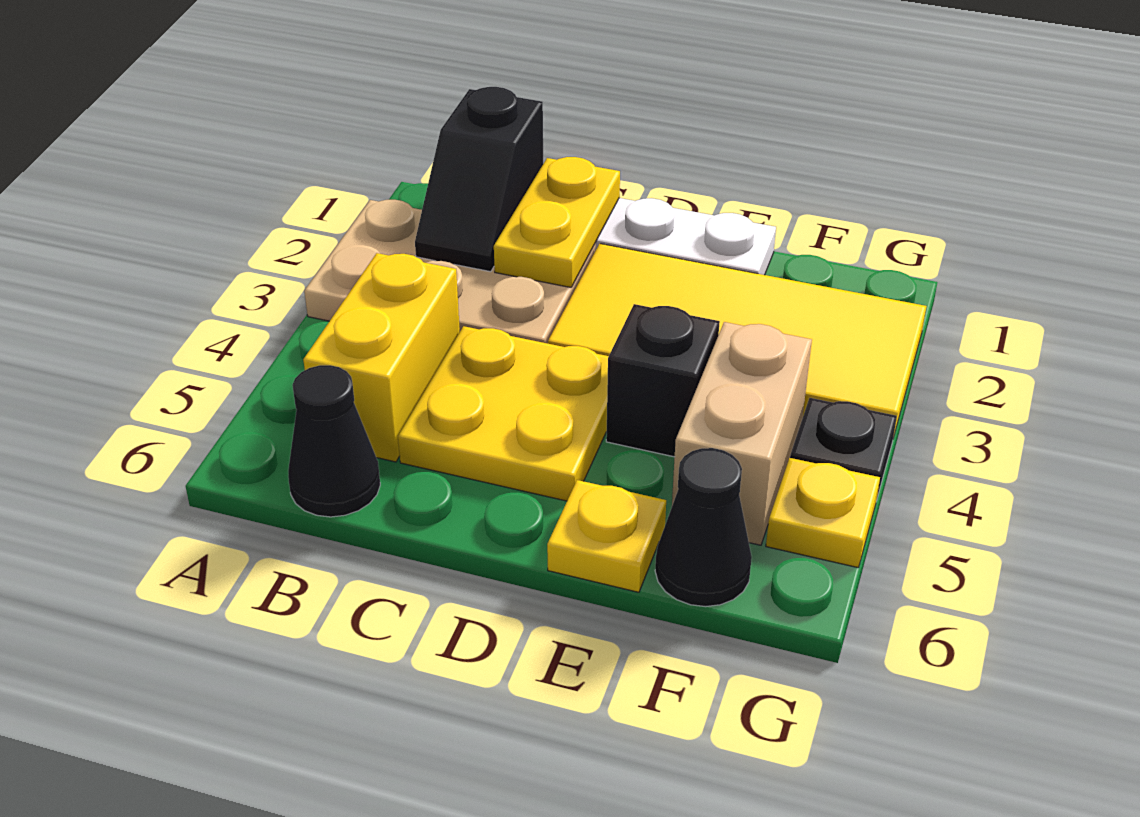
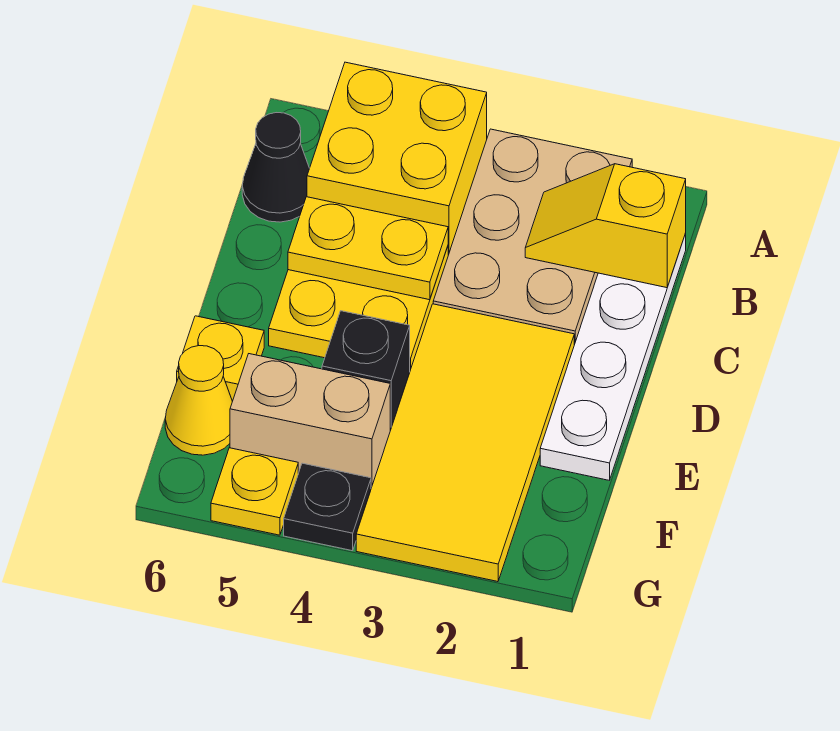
black 1x2 slope [415,87,543,272] -> yellow 1x2 slope [525,164,686,288]
yellow 1x2 brick [303,253,460,462] -> yellow 2x2 brick [307,62,487,255]
yellow 1x2 plate [494,157,620,287] -> yellow 1x2 plate moved to [288,197,448,300]
black 1x1 cone [655,448,752,607] -> yellow 1x1 cone [165,346,232,455]

